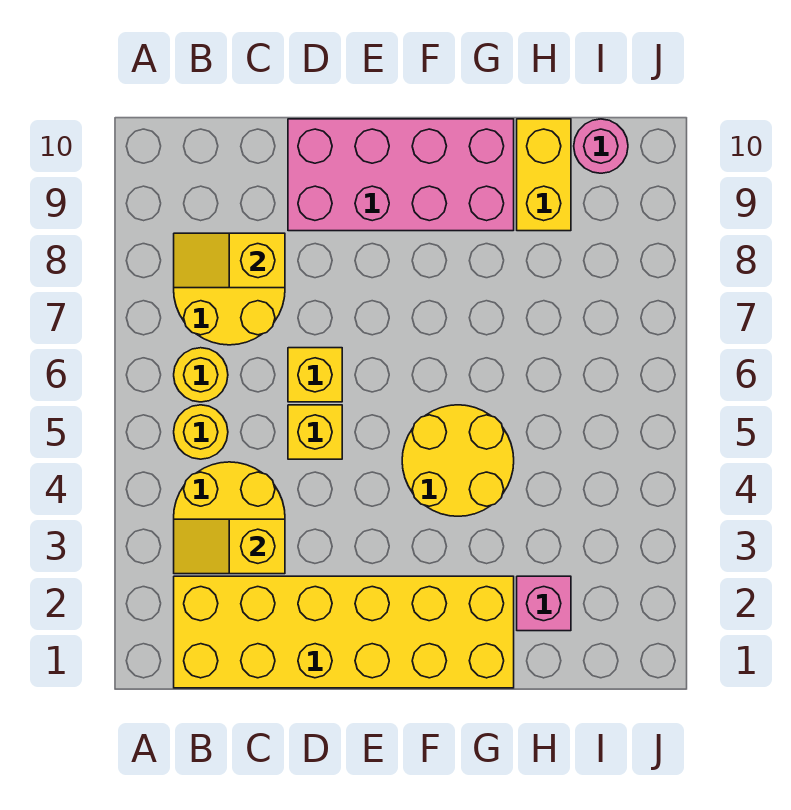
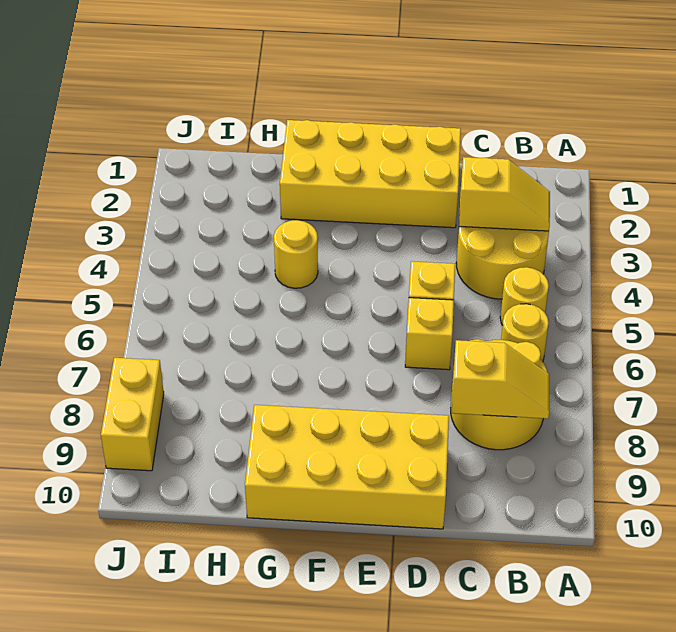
yellow 2x6 brick [174,576,514,688] -> yellow 2x4 brick [280,120,461,228]
pink 2x4 brick [288,119,514,231] -> yellow 2x4 brick [245,405,449,529]
yellow 2x2 round brick [402,405,514,516] -> yellow 1x1 round brick [274,220,318,288]
pink 1x1 brick [517,576,571,631] -> none
yellow 1x2 brick [517,119,571,231] -> yellow 1x2 brick moved to [101,358,164,471]
pink 1x1 round brick [574,119,628,173] -> none

